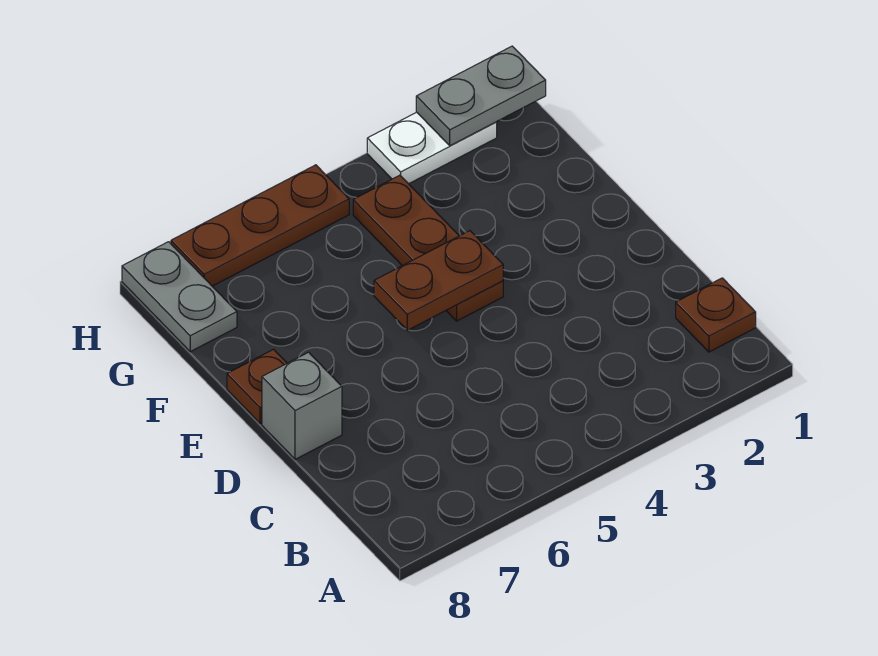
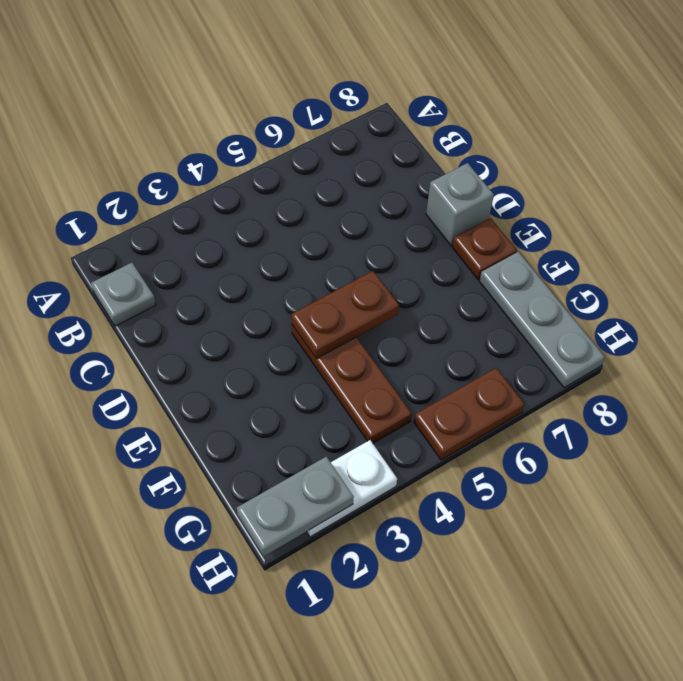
brown 1x1 plate [676,278,756,352] -> grey 1x1 plate [91,263,156,326]
grey 1x2 plate [122,242,237,352] -> grey 1x3 plate [479,252,605,388]
brown 1x3 plate [171,165,349,286] -> brown 1x2 plate [414,368,524,460]

